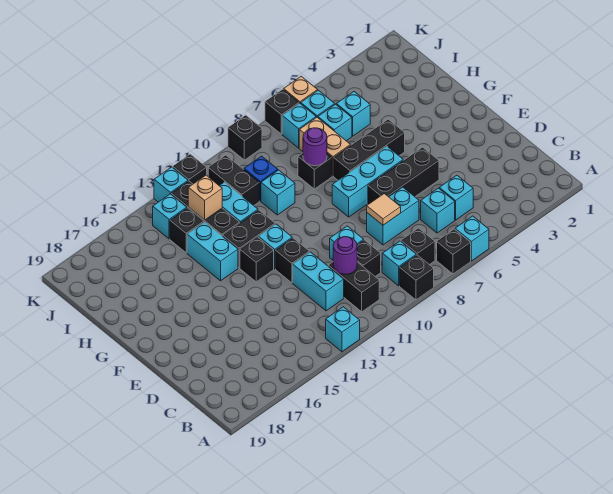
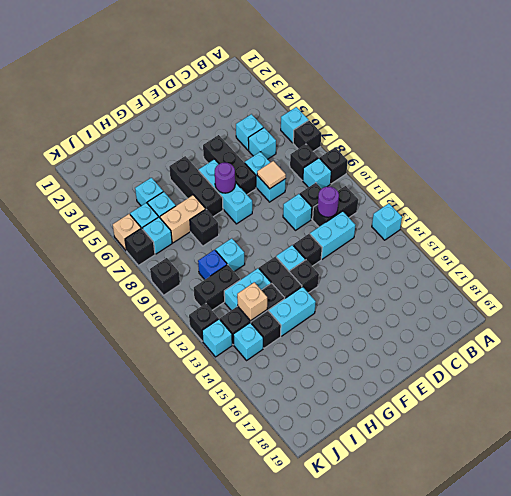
purple 1x1 round brick [303,128,327,166] -> purple 1x1 round brick moved to [215,163,235,193]

